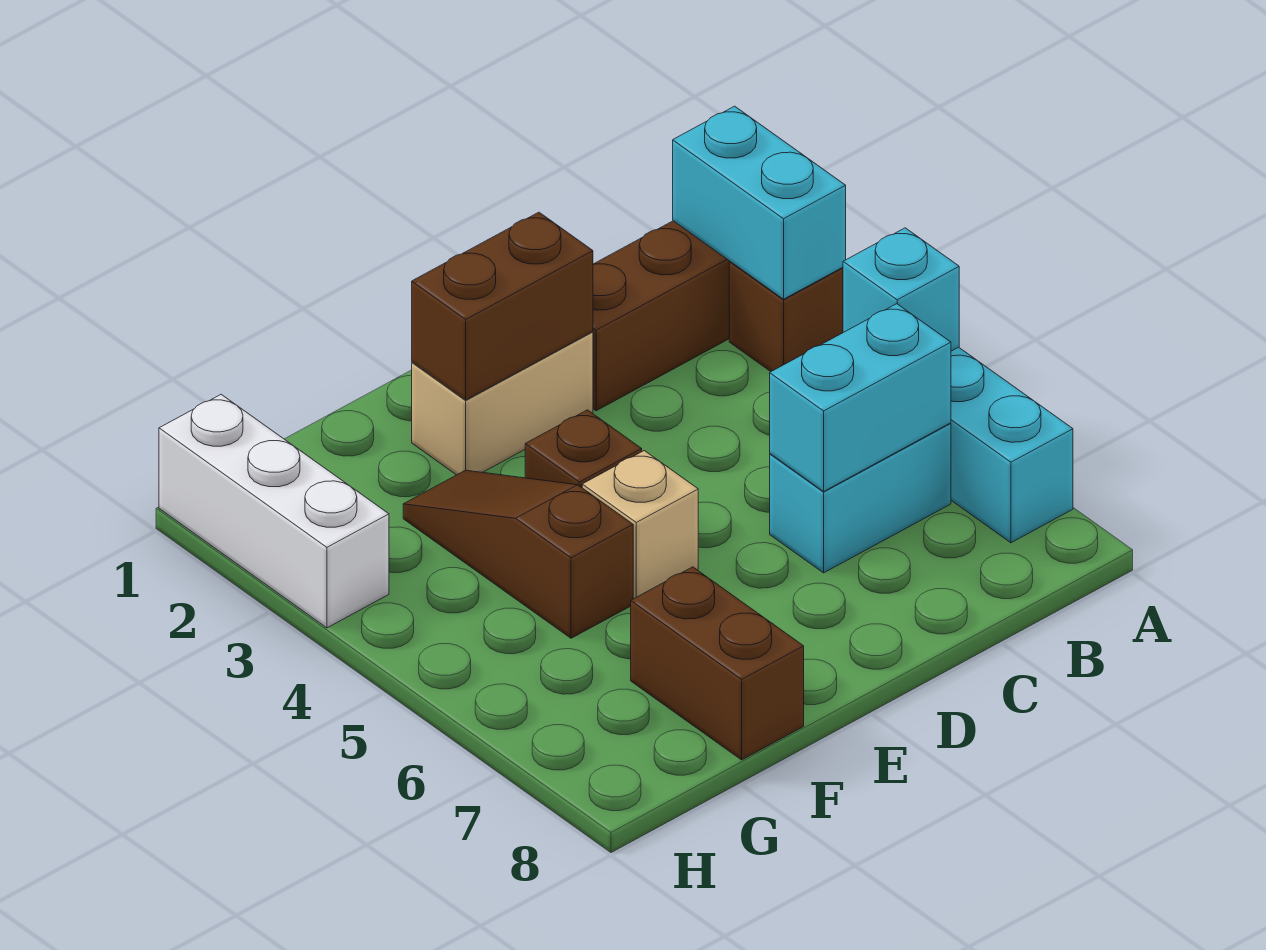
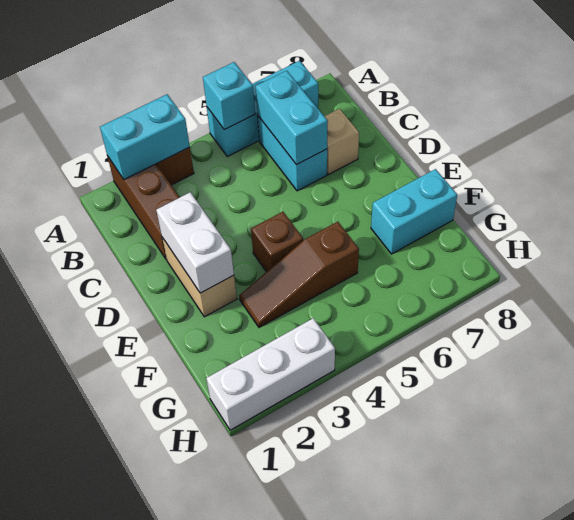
brown 1x2 brick [412,212,593,400] -> white 1x2 brick [156,192,234,293]
tan 1x1 brick [582,451,698,599] -> tan 1x1 brick moved to [324,109,359,174]
brown 1x2 brick [631,567,804,760] -> cyan 1x2 brick [371,169,457,254]

